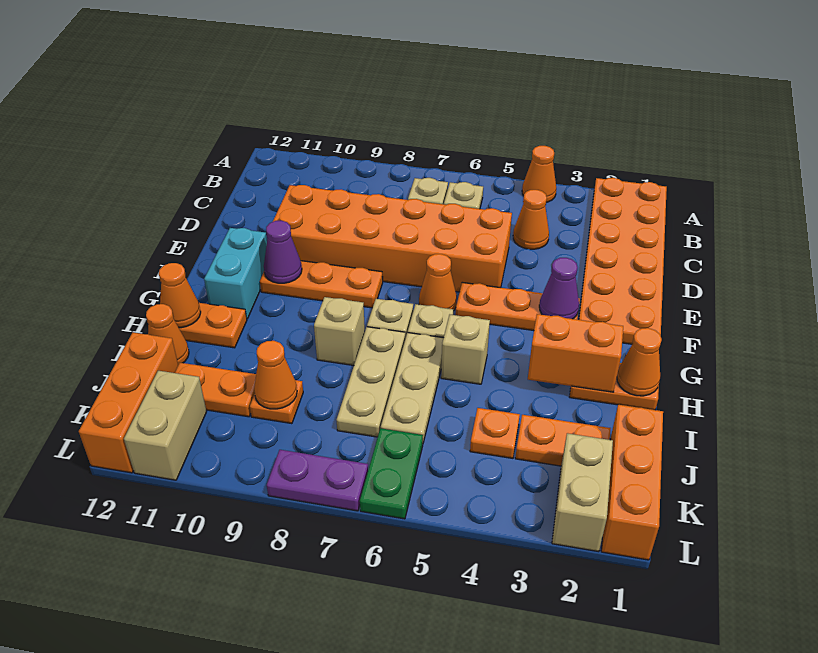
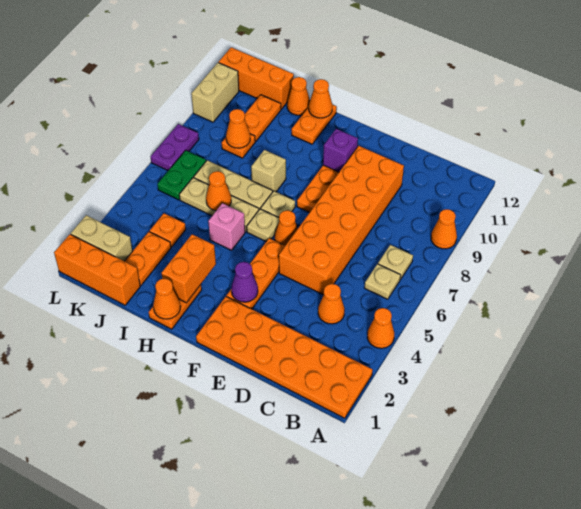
none -> orange 1x1 cone [431,209,457,249]
purple 1x1 cone [264,221,302,283] -> purple 1x1 brick [323,129,358,172]
cyan 1x2 brick [204,228,267,319] -> none
tan 1x1 brick [441,315,490,384] -> pink 1x1 brick [208,203,245,250]
none -> orange 1x1 cone [206,171,231,211]
green 1x2 plate [360,428,423,519] -> green 1x2 plate turned to [157,150,206,200]
tan 1x2 brick [124,371,207,480] -> tan 1x2 brick turned to [191,63,239,122]

